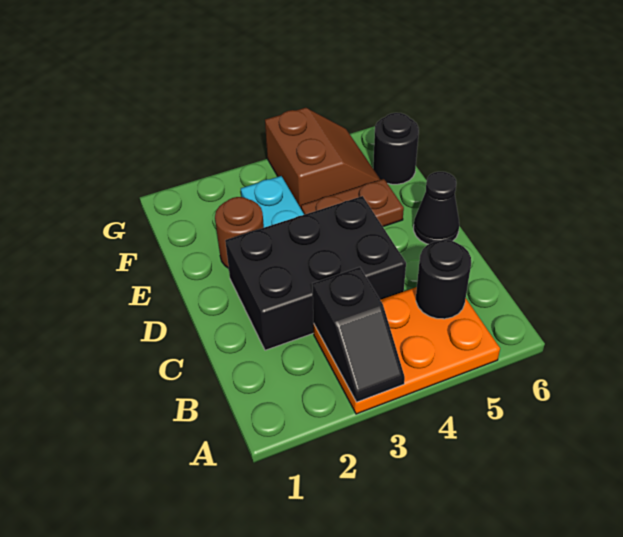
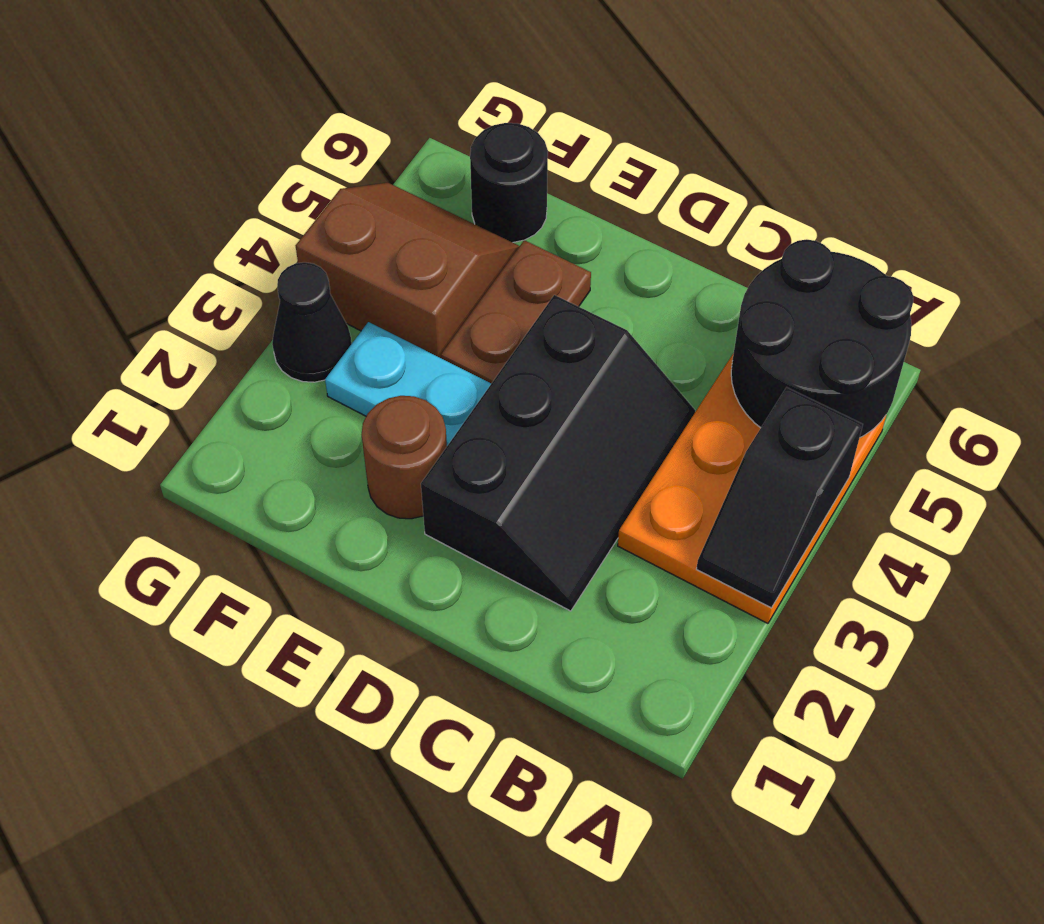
black 1x2 slope [312,267,405,402] -> black 1x2 slope turned to [697,387,863,608]
black 1x1 round brick [416,240,471,319] -> black 2x2 round brick [731,239,913,437]
black 2x3 brick [225,196,406,350] -> black 2x3 slope [421,295,695,611]
black 1x1 cone [414,172,459,244] -> black 1x1 cone moved to [272,262,352,382]

